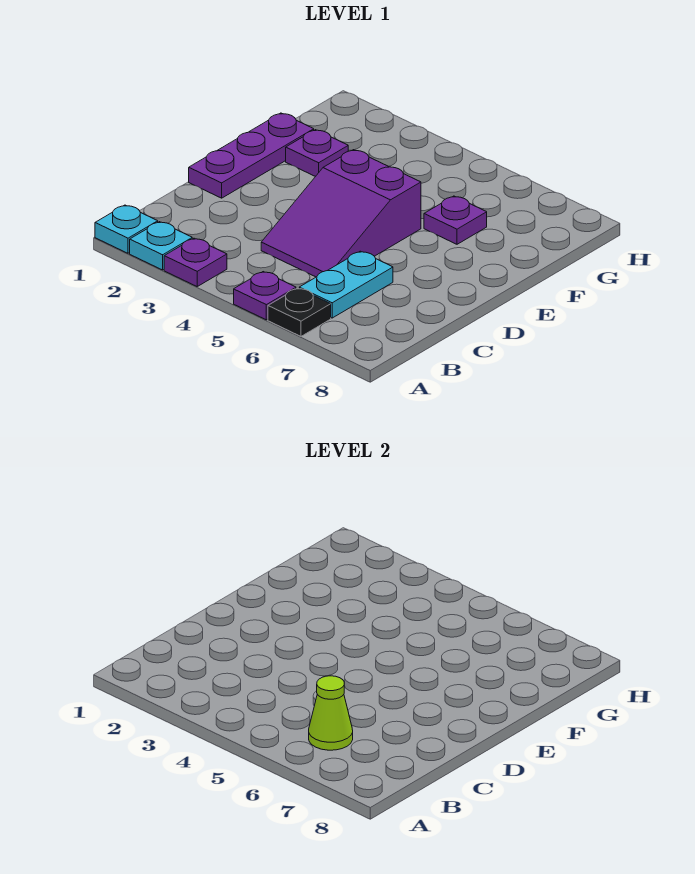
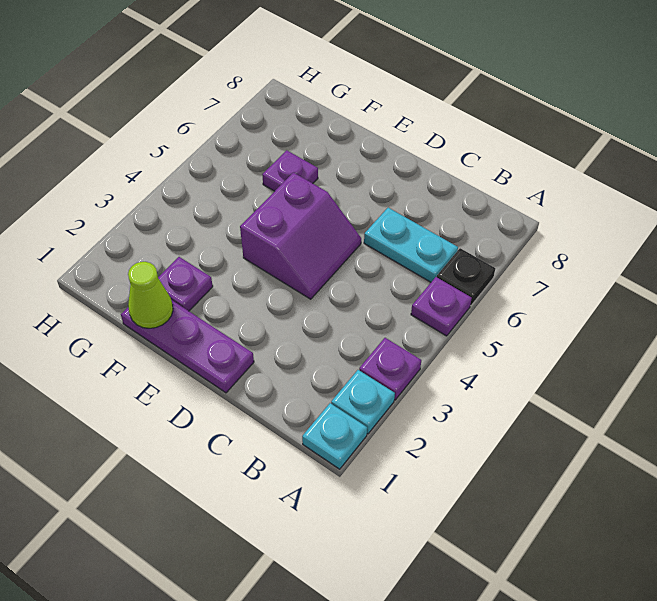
lime 1x1 cone [309,676,353,750] -> lime 1x1 cone moved to [128,262,173,328]
purple 2x3 slope [261,150,421,277] -> purple 2x2 slope [240,173,361,299]

